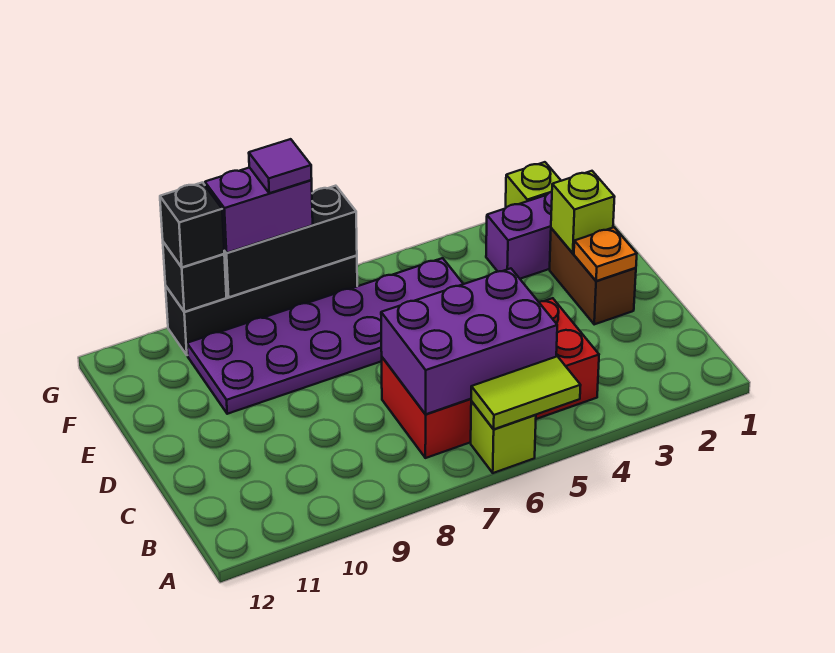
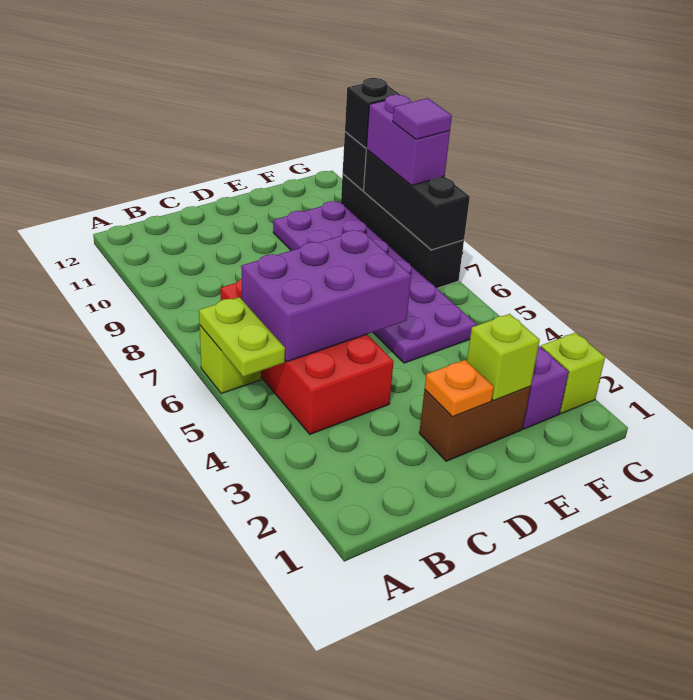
lime 1x2 tile [471,356,581,429] -> lime 1x2 plate [199,297,285,377]
purple 2x3 brick [381,268,557,414] -> purple 2x3 brick turned to [241,230,411,362]

